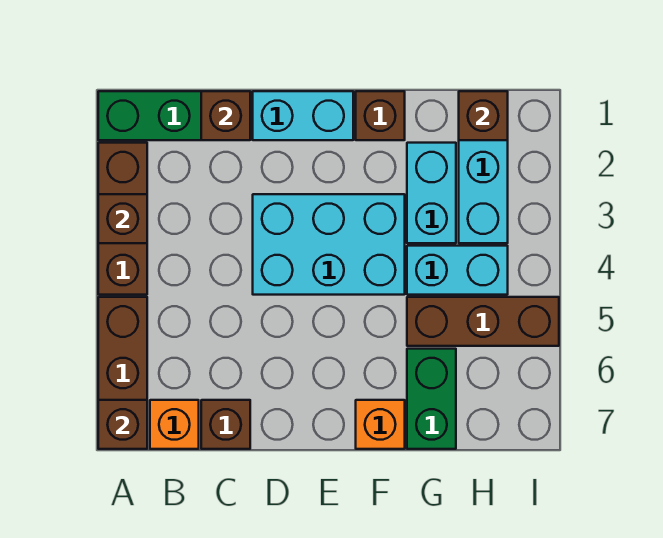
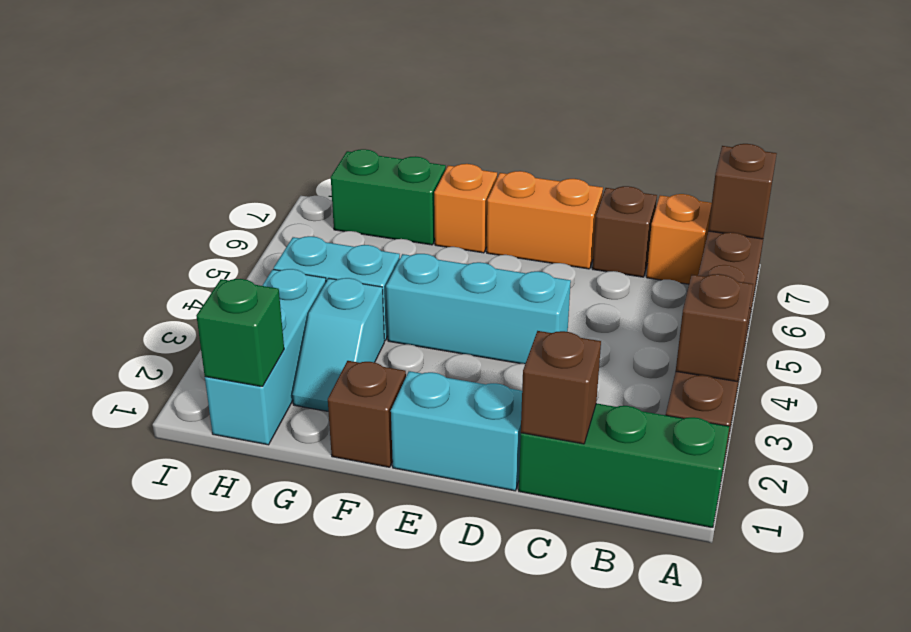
cyan 2x3 brick [253,194,405,295] -> cyan 1x3 brick [386,254,571,364]
none -> orange 1x2 brick [487,171,603,269]
cyan 1x2 brick [407,143,456,243] -> cyan 1x2 slope [292,278,384,411]
brown 1x3 brick [407,297,559,346] -> none
green 1x2 brick [407,349,456,449] -> green 1x2 brick turned to [331,149,446,245]
brown 1x1 brick [459,91,508,140] -> green 1x1 brick [196,279,284,387]

